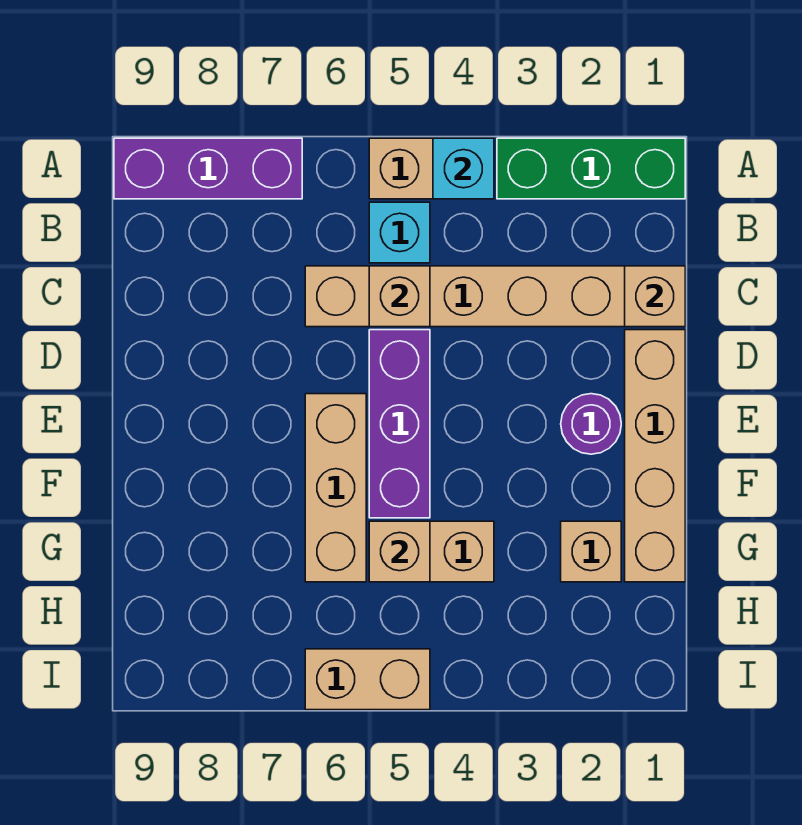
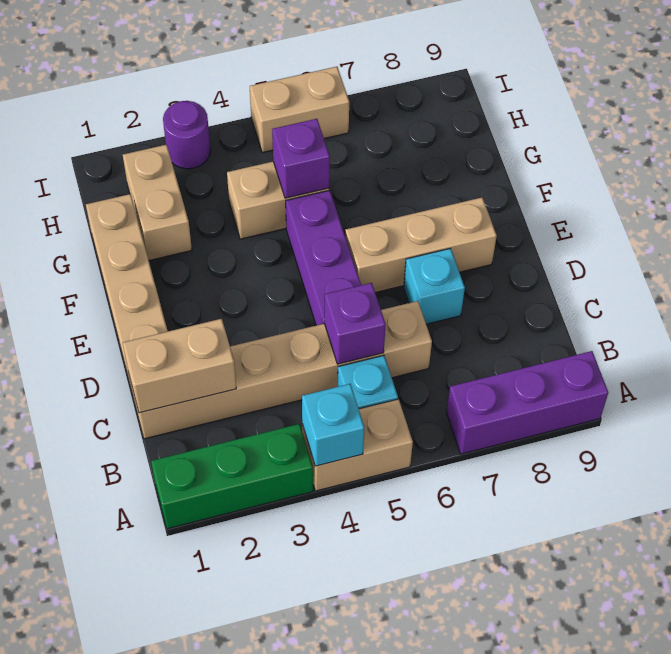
tan 1x1 brick [625,266,685,327] -> tan 1x2 brick [123,319,236,413]
tan 1x1 brick [369,266,430,327] -> purple 1x1 brick [324,283,386,364]
none -> cyan 1x1 brick [404,248,465,324]
purple 1x1 round brick [561,394,621,454] -> purple 1x1 round brick moved to [163,101,211,169]
tan 1x3 brick [305,394,366,582] -> tan 1x3 brick turned to [345,197,497,293]
tan 1x1 brick [561,521,621,582] -> tan 1x2 brick [123,145,192,260]
tan 1x1 brick [369,521,430,582] -> purple 1x1 brick [272,119,330,198]

